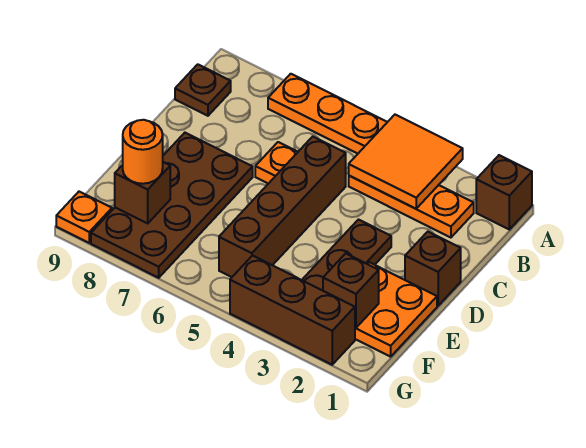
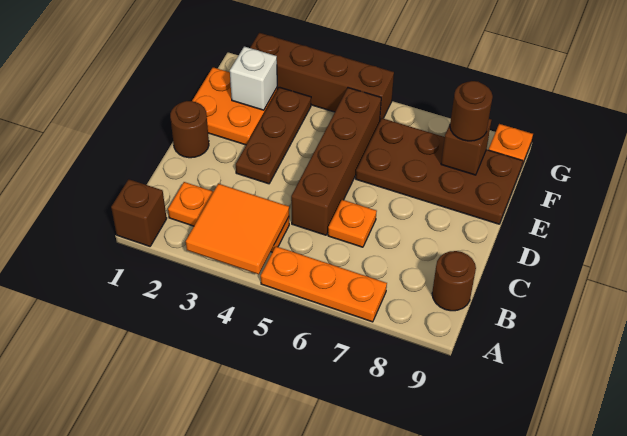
brown 1x1 plate [175,64,231,116] -> brown 1x1 round brick [432,251,476,311]
brown 1x1 brick [405,232,461,306] -> brown 1x1 round brick [170,101,209,158]
brown 2x4 plate [91,133,253,278] -> brown 2x4 plate turned to [356,118,523,224]
brown 1x1 brick [323,253,379,328] -> white 1x1 brick [230,46,277,110]
orange 1x1 round brick [123,120,163,184] -> brown 1x1 round brick [450,81,493,141]
brown 1x3 brick [230,256,355,365] -> brown 1x4 brick [250,33,394,120]

